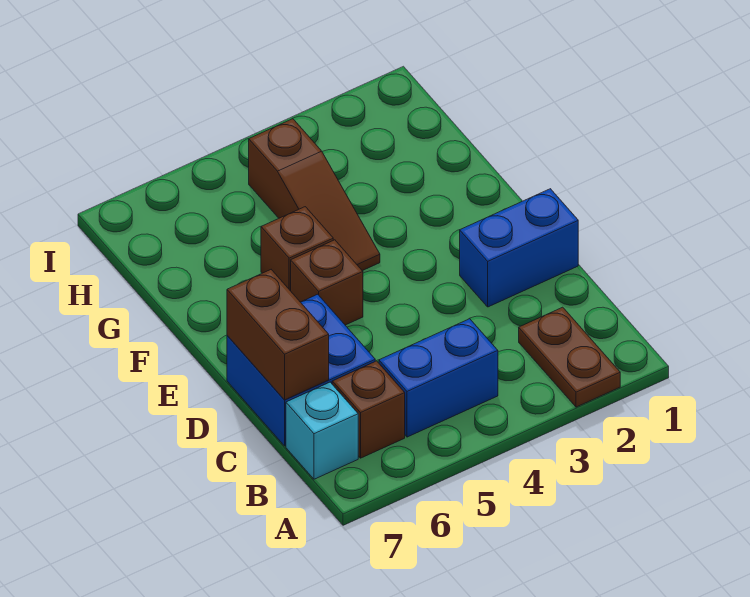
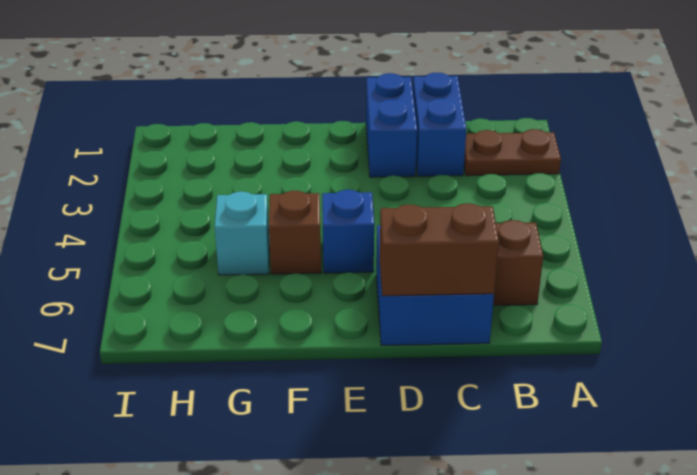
blue 1x2 brick [379,319,498,437] -> blue 1x2 brick moved to [413,73,467,176]
cyan 1x1 brick [286,382,358,479] -> cyan 1x1 brick moved to [215,192,269,275]
brown 1x1 brick [291,240,363,325] -> blue 1x1 brick [322,190,374,273]
brown 1x3 slope [249,119,380,271] -> none

